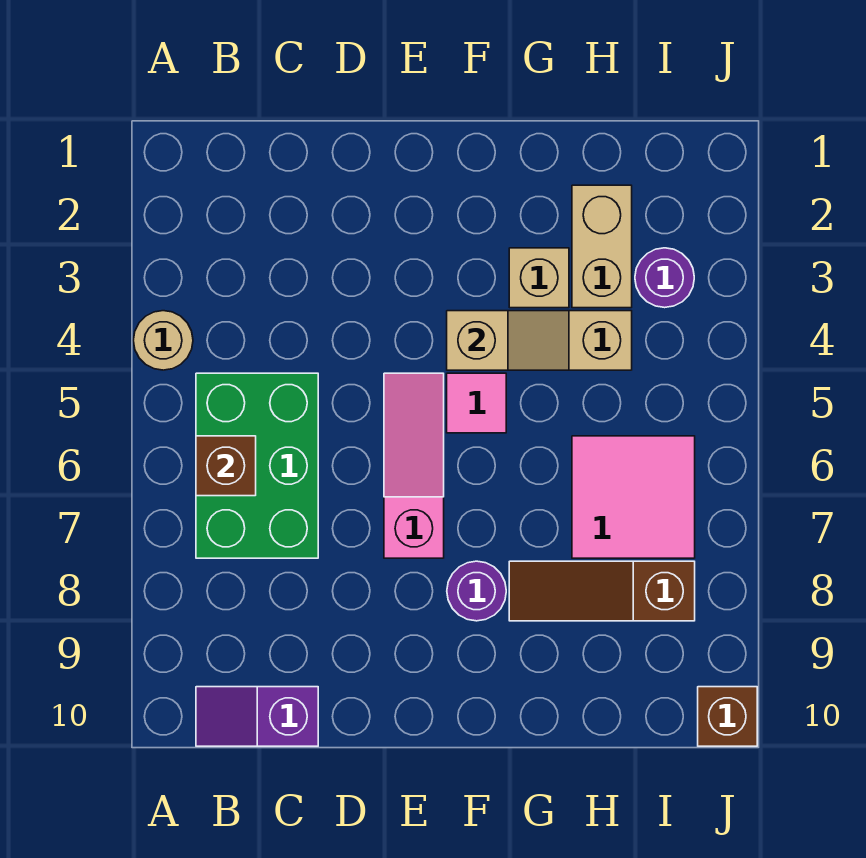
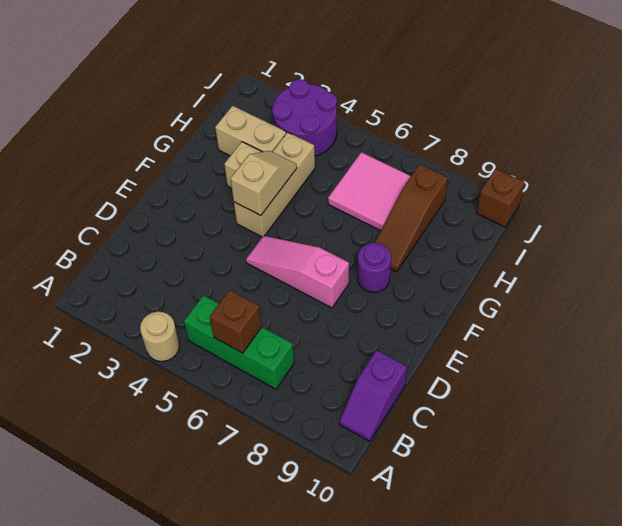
green 2x3 brick [196,373,318,558] -> green 1x3 brick [184,295,294,389]
pink 1x1 tile [447,373,506,433] -> none
purple 1x1 round brick [635,248,694,308] -> purple 2x2 round brick [272,79,337,156]

